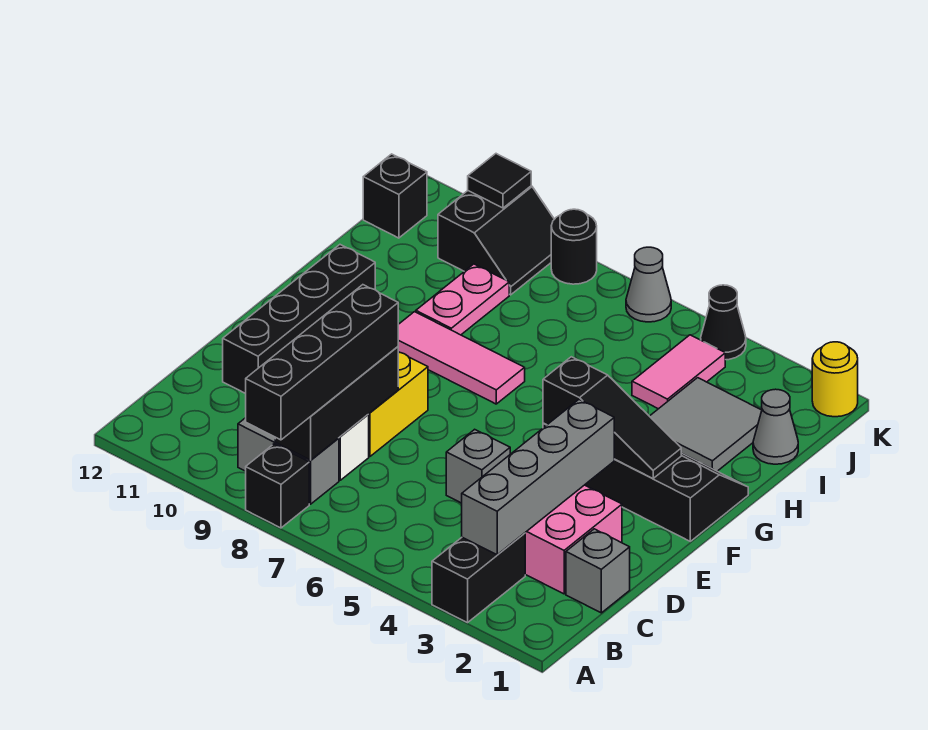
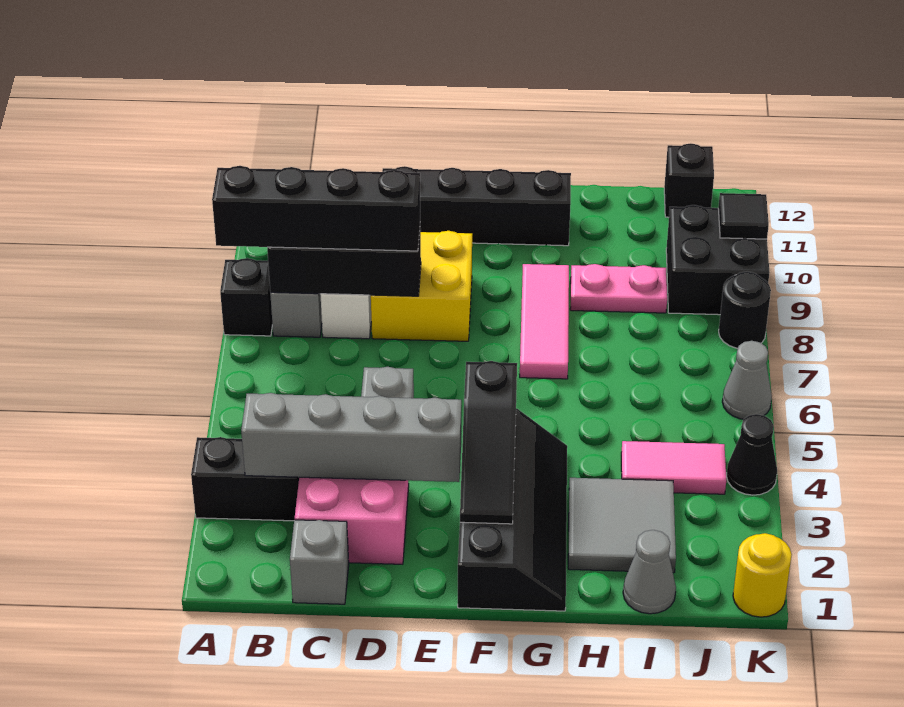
black 2x2 slope [438,186,554,295] -> black 2x2 brick [666,205,770,315]

